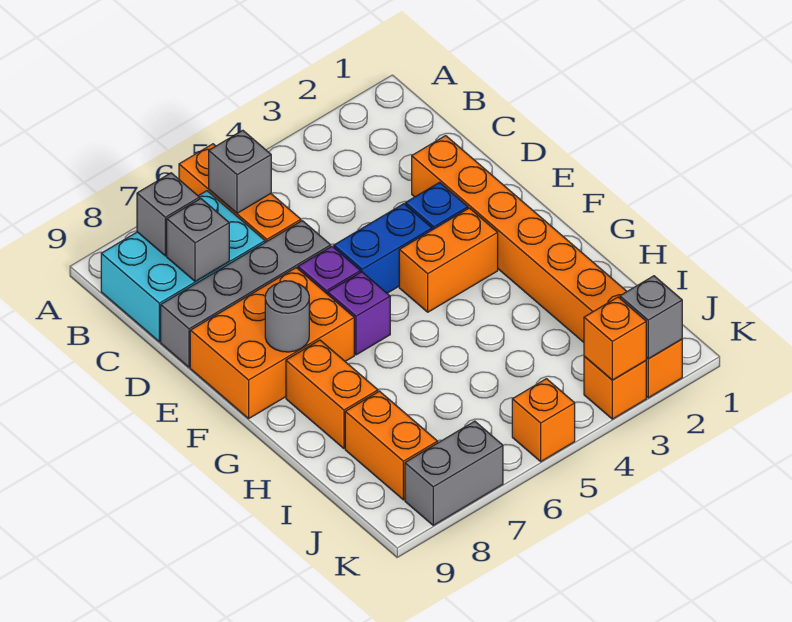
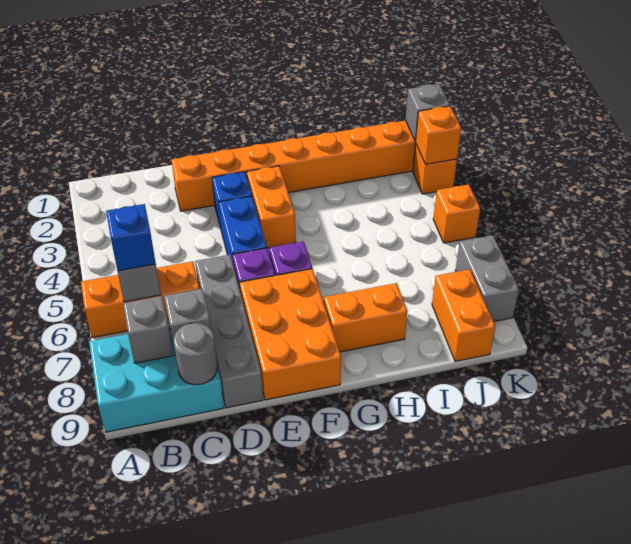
none -> blue 1x1 brick [106,204,156,271]
cyan 2x3 brick [101,191,265,342] -> cyan 2x3 brick turned to [89,326,224,432]
grey 1x1 round brick [265,281,309,352] -> grey 1x1 round brick moved to [174,323,217,385]
orange 1x2 brick [345,391,438,500] -> orange 1x2 brick turned to [432,269,495,362]

